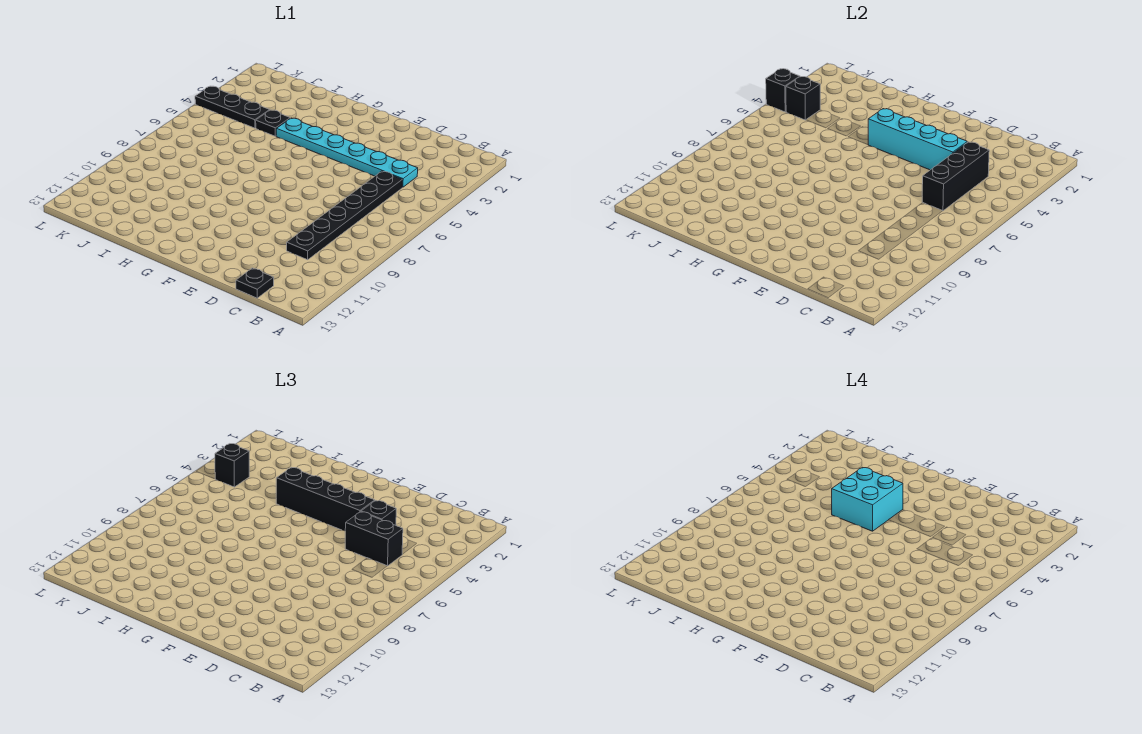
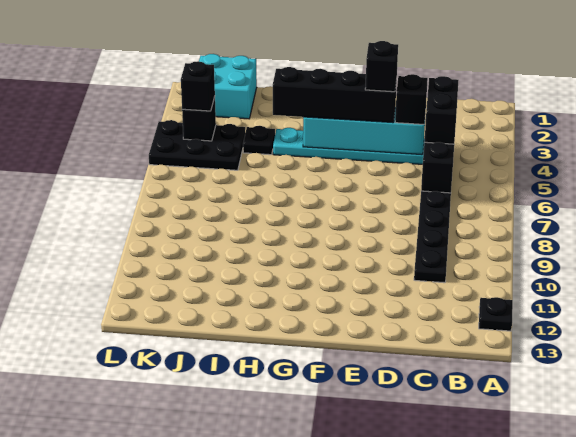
black 1x2 brick [345,512,403,566] -> black 1x2 brick turned to [425,76,459,144]
black 1x1 plate [236,268,274,298] -> black 1x1 plate moved to [479,297,513,331]
cyan 2x2 brick [832,467,903,531] -> cyan 2x2 brick moved to [199,54,257,119]
black 1x3 plate [195,86,270,128] -> black 2x3 plate [149,120,245,170]
black 1x1 brick [766,69,800,112] -> black 1x1 brick moved to [365,41,398,92]

